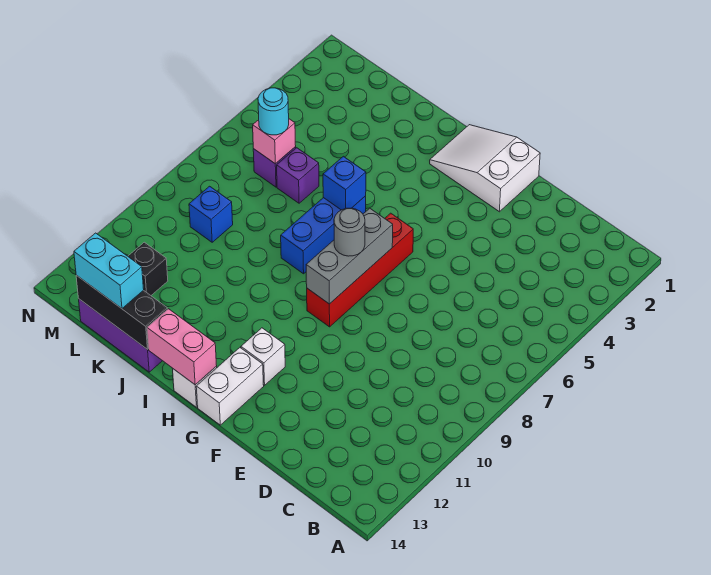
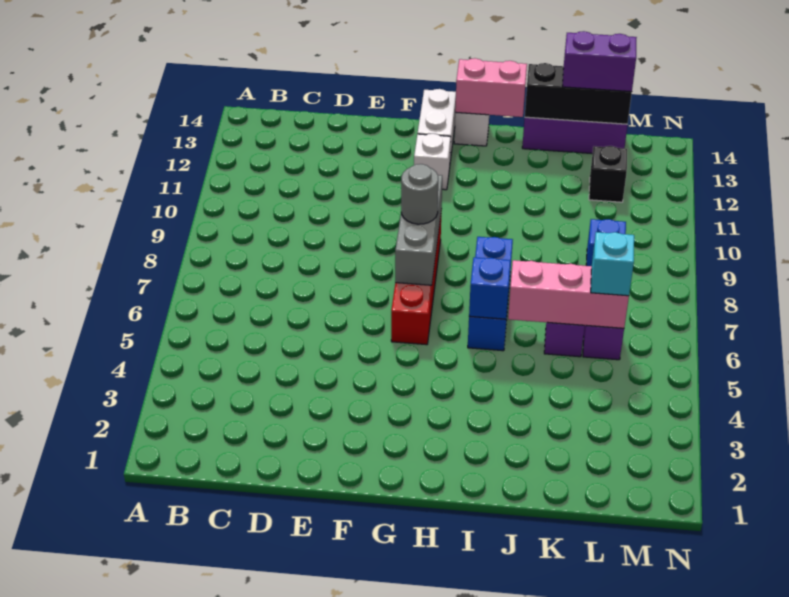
white 2x3 slope [430,125,540,212] -> none
cyan 1x2 brick [74,233,144,308] -> purple 1x2 brick [562,31,637,92]
pink 1x1 brick [253,119,296,164] -> pink 1x3 brick [508,260,629,328]
cyan 1x1 round brick [258,88,289,135] -> cyan 1x1 brick [591,232,634,296]

